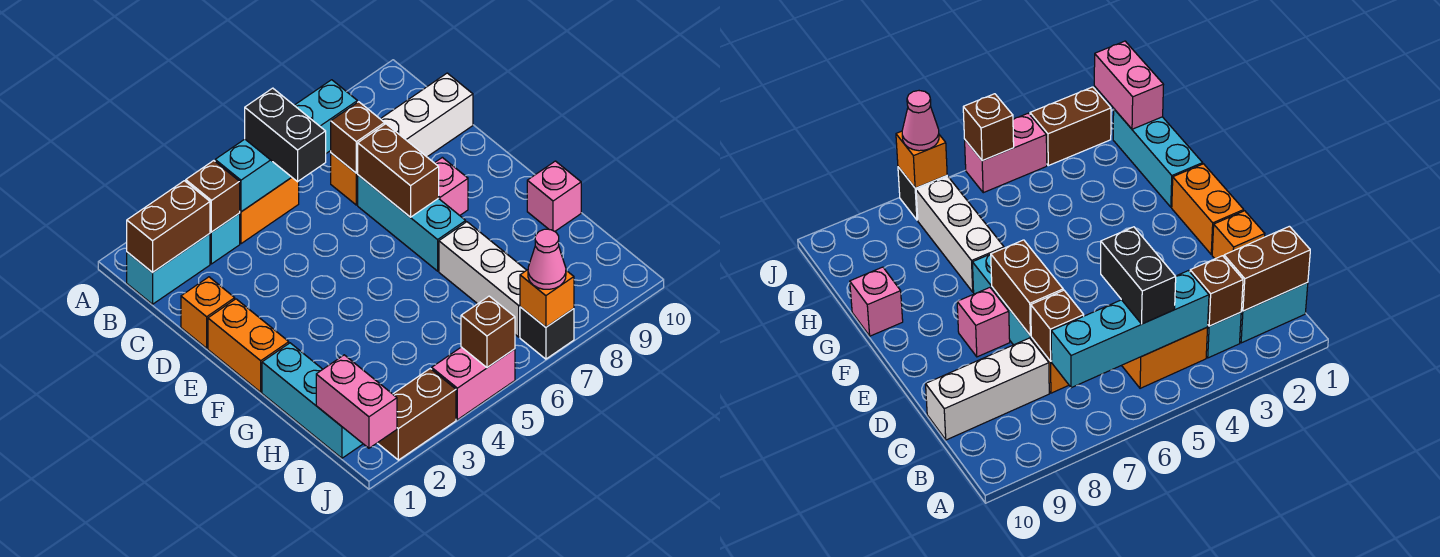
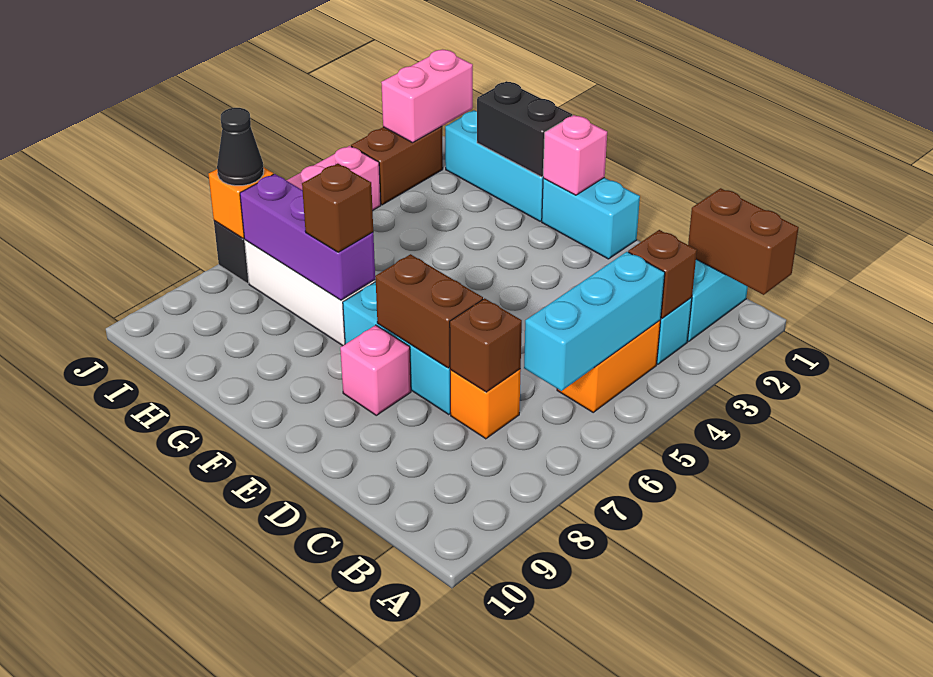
brown 1x2 brick [127,181,210,273] -> brown 1x2 brick turned to [688,188,799,295]
cyan 1x4 brick [215,80,357,212] -> cyan 1x3 brick [524,252,665,391]
black 1x2 brick [245,88,326,182] -> black 1x2 brick moved to [477,81,572,177]
white 1x3 brick [381,73,473,157] -> none
orange 1x1 brick [181,277,235,348] -> none
orange 1x2 brick [208,299,289,392] -> cyan 1x2 brick [542,178,640,259]
none -> purple 1x3 brick [240,174,375,300]
pink 1x1 brick [527,161,581,231] -> pink 1x1 brick moved to [543,115,607,195]
pink 1x2 brick [316,355,397,448] -> pink 1x2 brick turned to [381,50,473,143]
brown 1x1 brick [461,296,515,367] -> brown 1x1 brick moved to [302,164,373,252]
pink 1x1 cone [528,229,566,289] -> black 1x1 cone [217,108,264,186]

